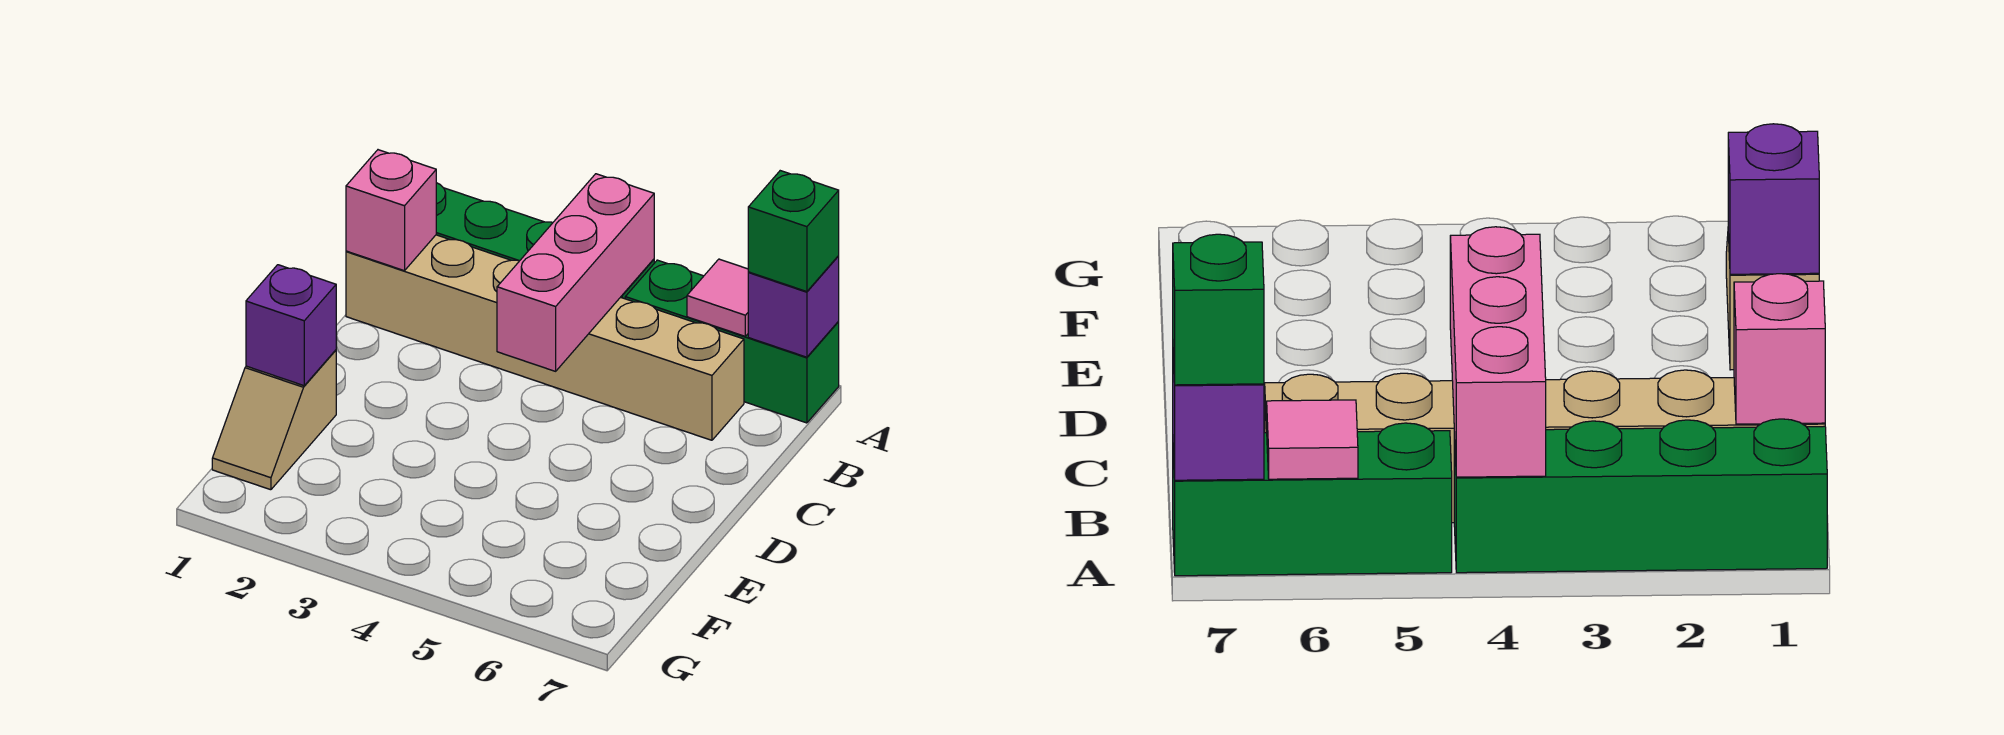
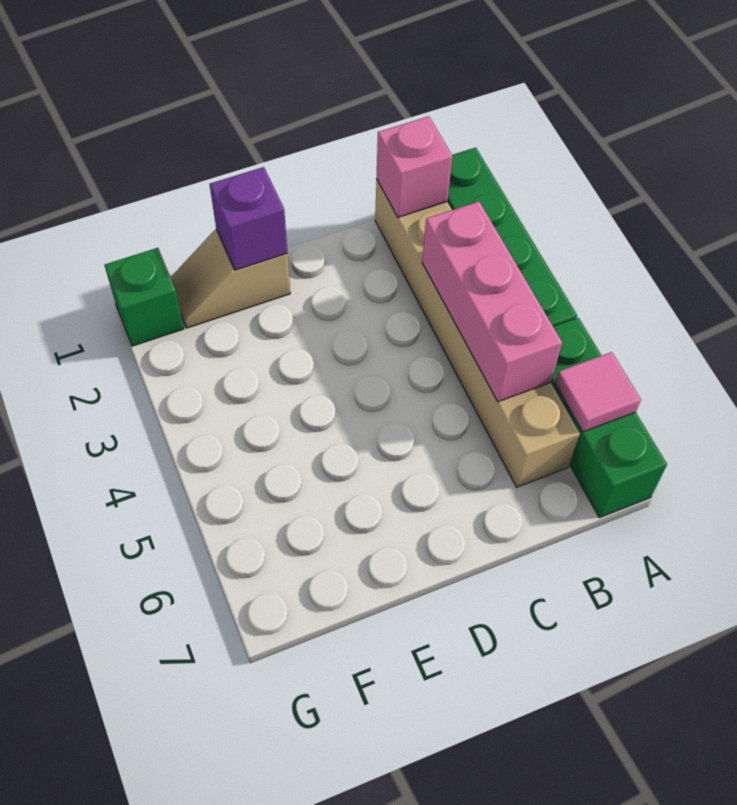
pink 1x3 brick [497,174,654,371] -> pink 1x3 brick turned to [422,202,562,402]
purple 1x1 brick [748,256,839,357] -> none
green 1x1 brick [748,171,839,292] -> green 1x1 brick moved to [105,248,184,346]

